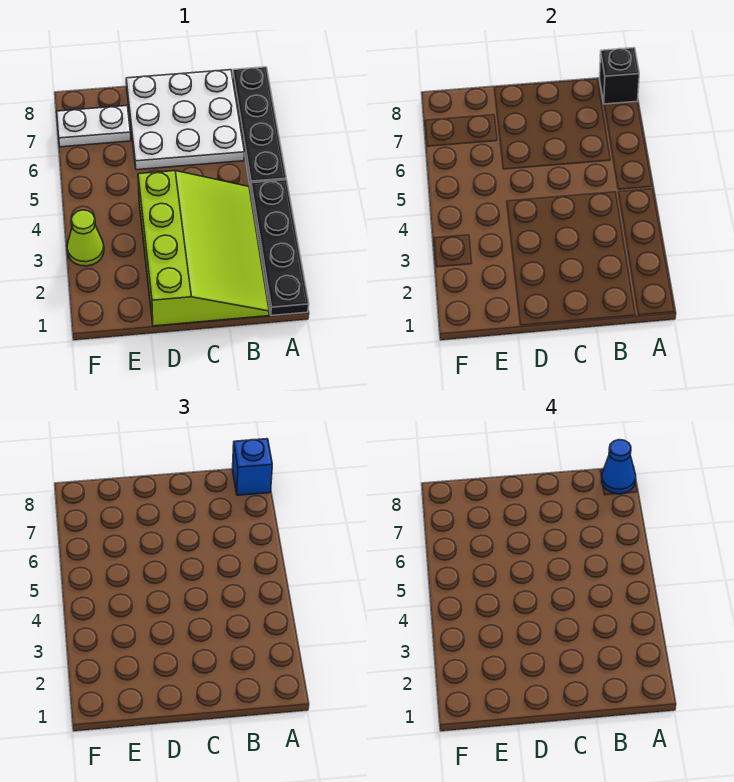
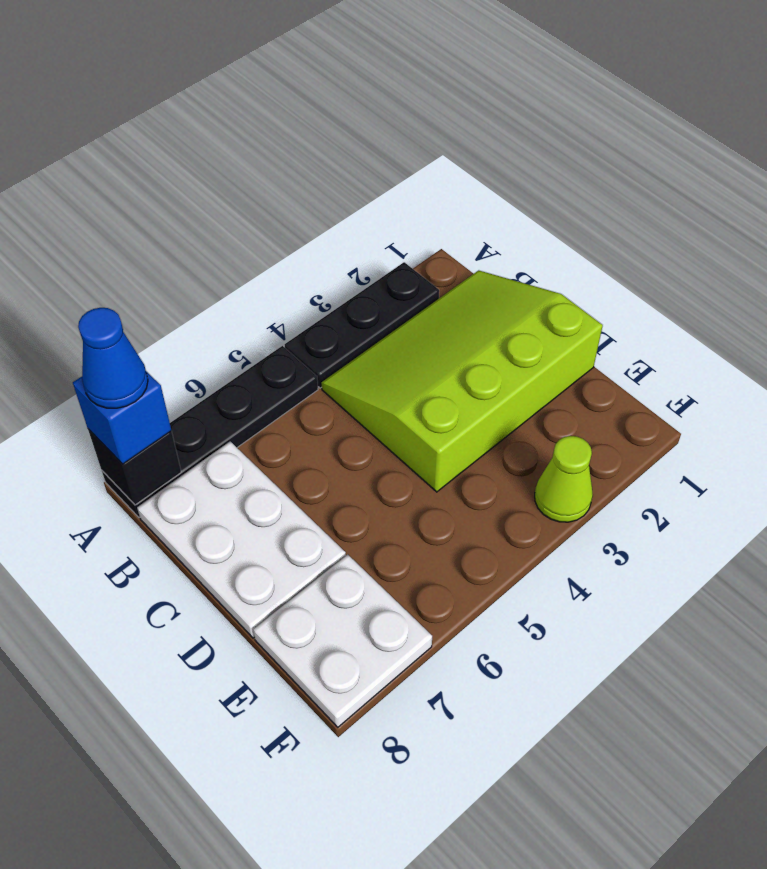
black 1x4 plate [251,180,309,316] -> black 1x3 plate [285,262,439,388]
white 3x3 plate [126,70,244,170] -> white 2x3 plate [137,441,346,638]
white 1x2 plate [57,106,131,147] -> white 2x2 plate [253,554,432,727]

